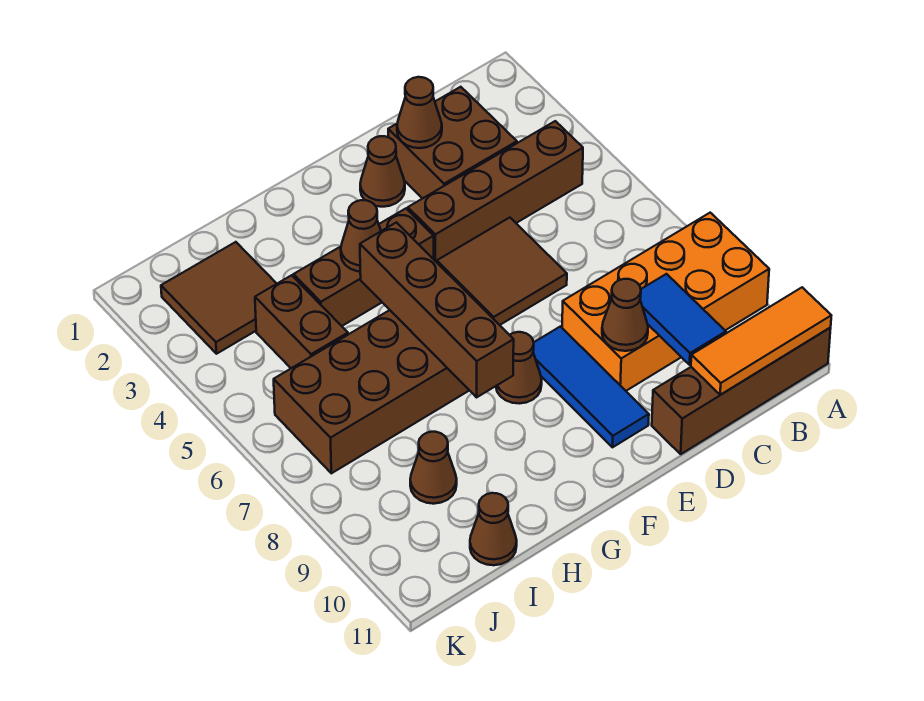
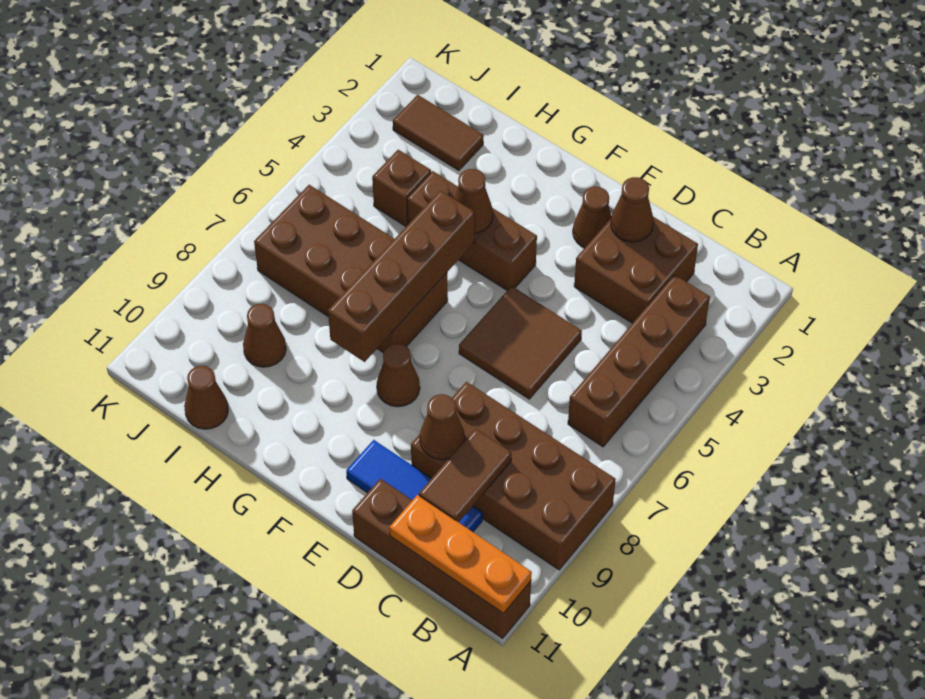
orange 2x4 brick [562,213,769,391] -> brown 2x4 brick [411,382,616,570]
orange 1x3 tile [691,287,831,395] -> orange 1x3 plate [389,495,532,613]
brown 1x4 brick [408,121,583,262] -> brown 1x4 brick turned to [568,275,710,447]
blue 1x2 tile [640,274,726,365] -> brown 1x2 tile [419,429,512,522]
blue 1x3 tile [533,326,649,447] -> blue 1x3 tile turned to [346,440,483,532]
brown 2x2 tile [161,242,277,354] -> brown 1x2 tile [393,95,484,171]
brown 1x2 brick [255,275,348,368] -> brown 1x1 brick [372,150,431,226]

